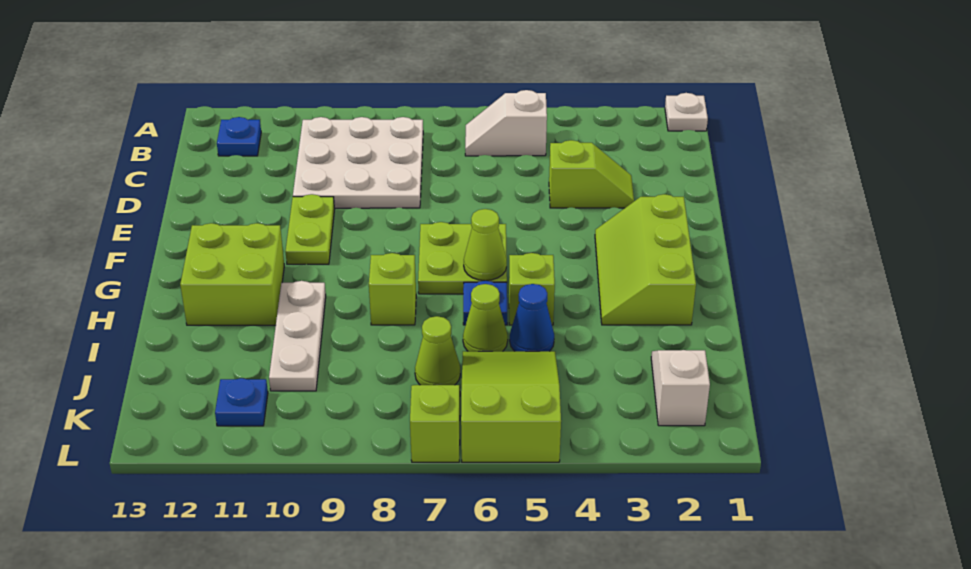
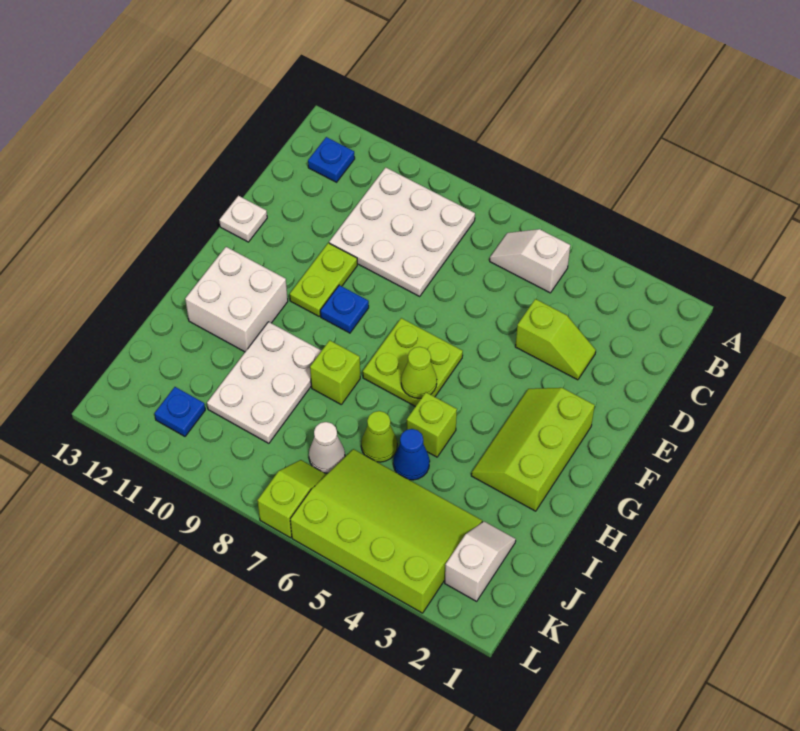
white 1x1 plate [665,93,708,131] -> white 1x1 plate moved to [219,196,267,242]
lime 2x2 brick [180,223,284,325] -> white 2x2 brick [185,247,288,352]
blue 1x1 plate [463,281,507,325] -> blue 1x1 plate moved to [320,285,369,333]
white 1x3 plate [269,281,326,391] -> white 2x3 plate [207,322,322,443]
lime 2x3 slope [461,351,561,462] -> lime 3x4 slope [290,449,482,613]
lime 1x1 cone [415,316,460,385] -> white 1x1 cone [309,422,345,473]

